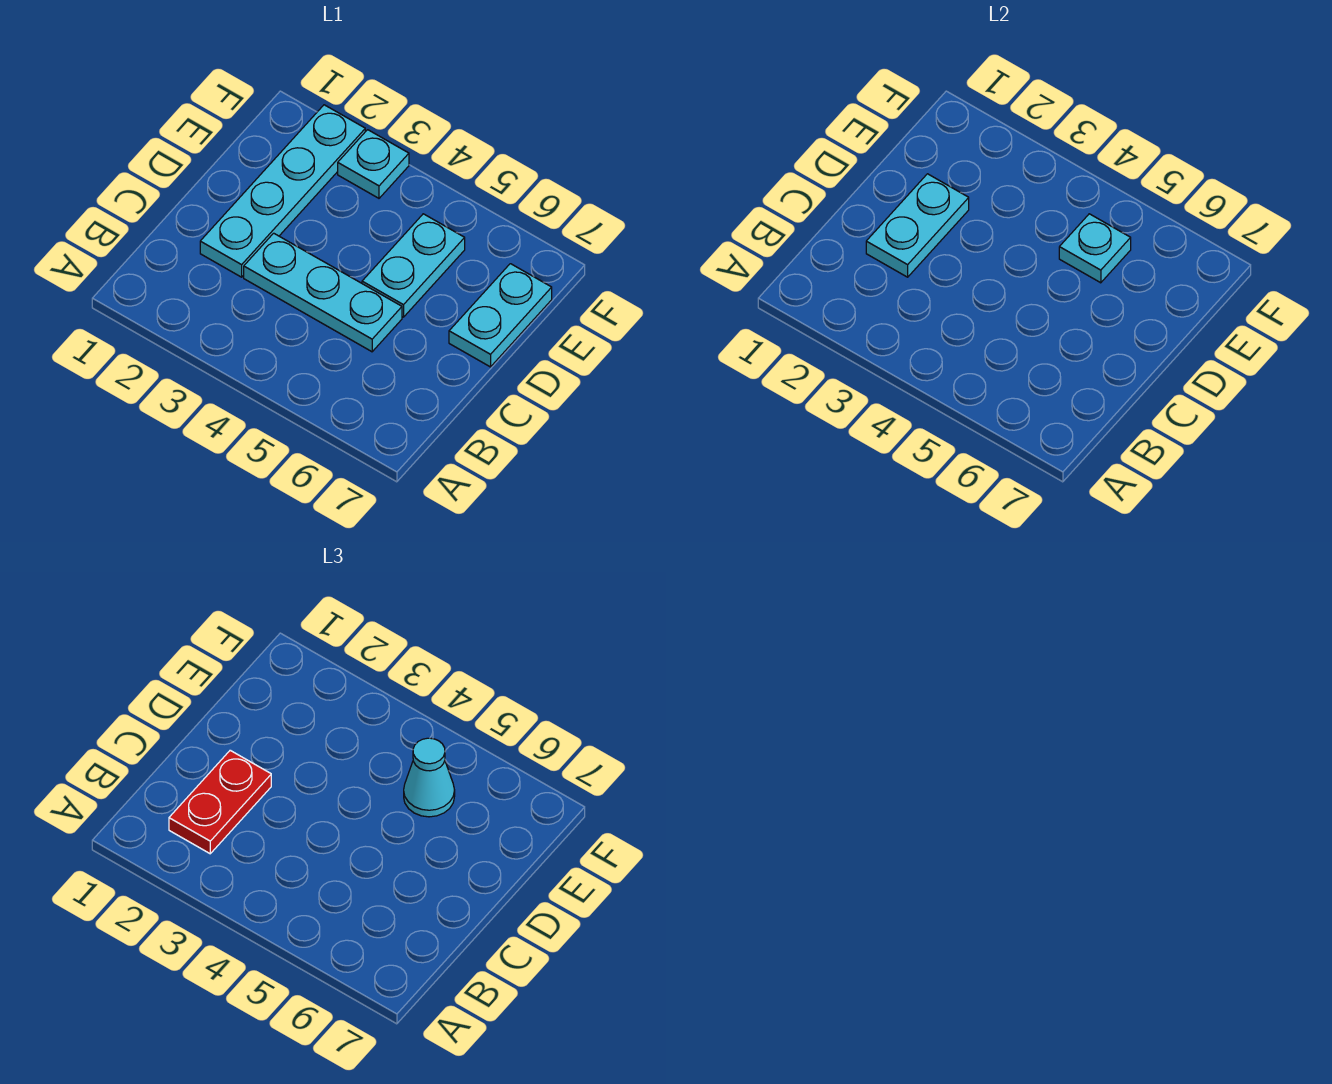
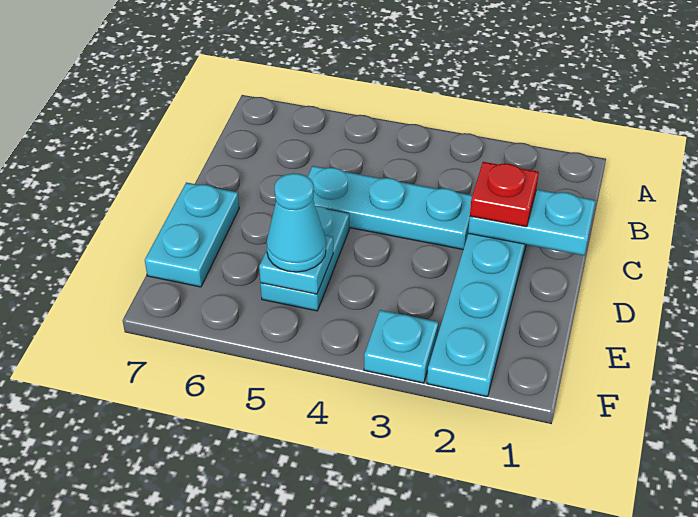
red 1x2 plate [169,750,271,854] -> red 1x1 plate [470,162,539,227]
cyan 1x2 plate [866,174,969,277] -> cyan 1x2 plate turned to [468,189,596,255]

